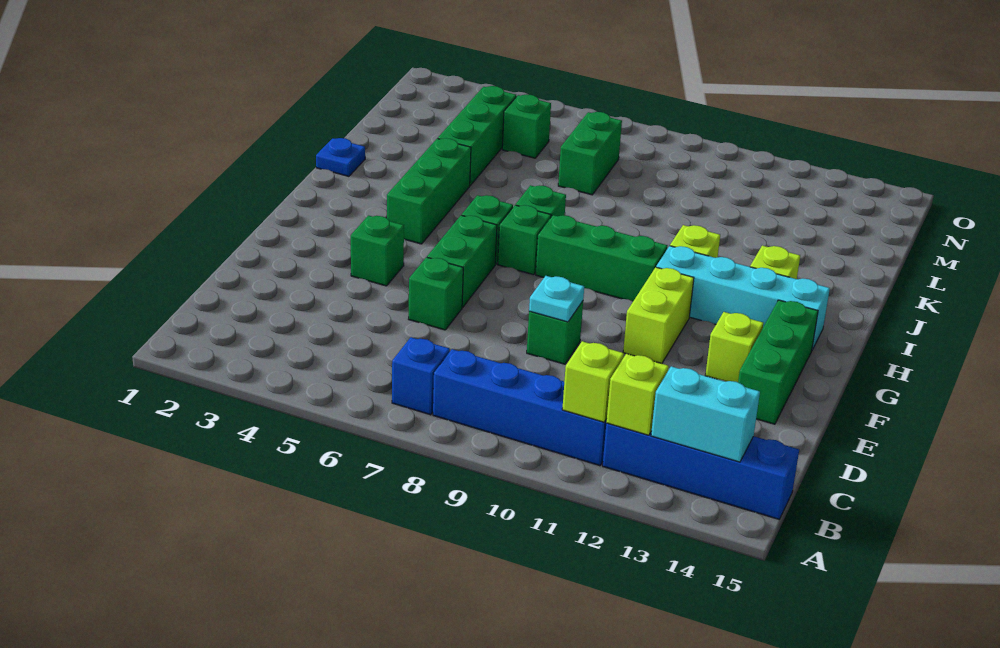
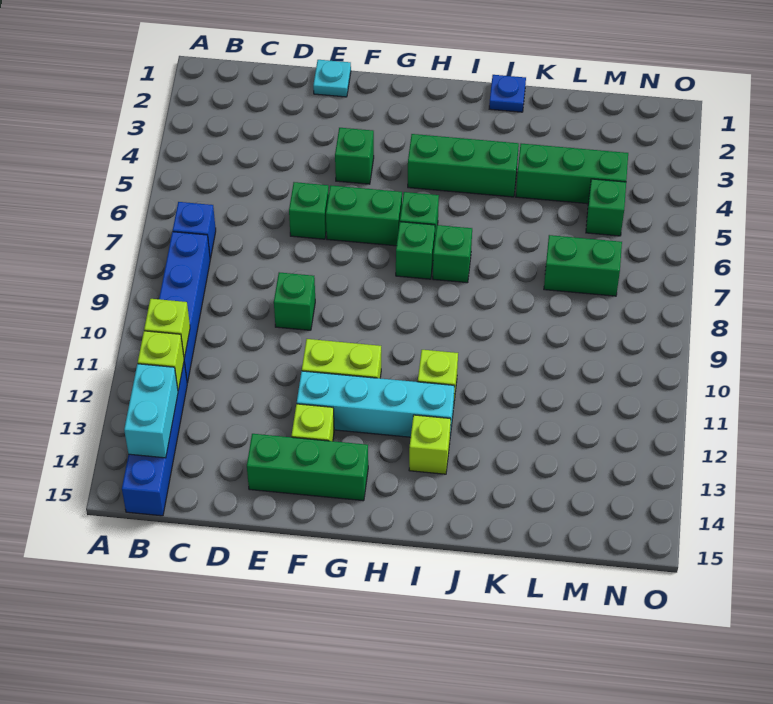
cyan 1x1 plate [529,276,584,322] -> cyan 1x1 plate moved to [313,60,351,97]
green 1x3 brick [536,215,667,301] -> none
cyan 1x4 brick [656,246,830,350] -> cyan 1x4 brick turned to [297,371,455,437]

